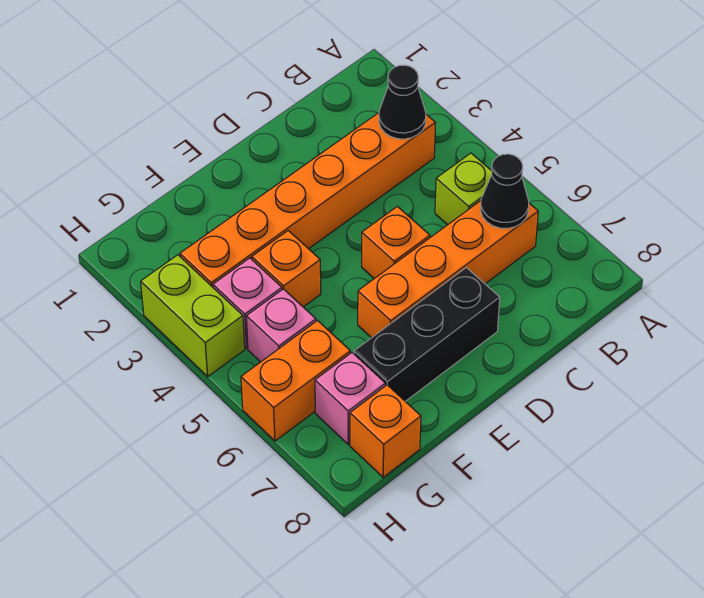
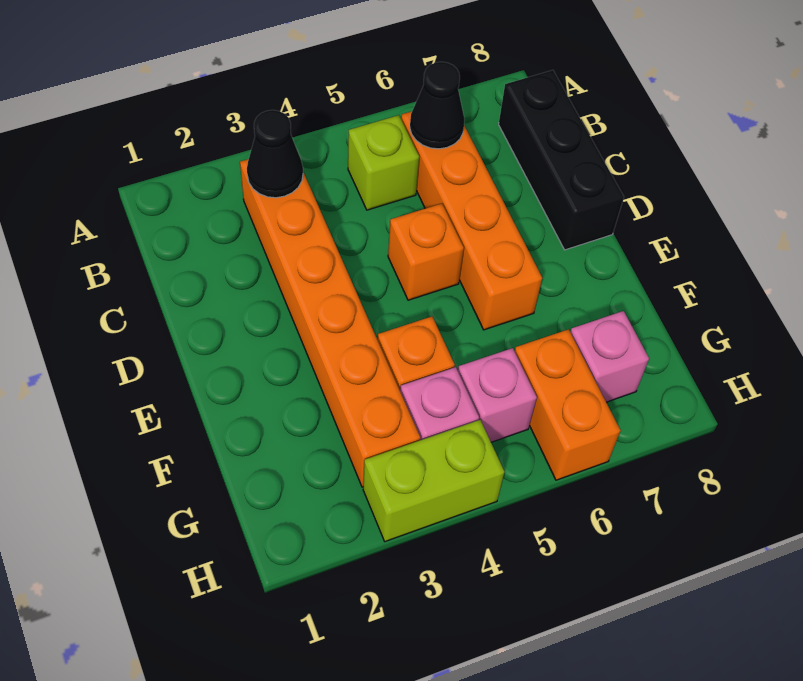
black 1x3 brick [354,268,500,401] -> black 1x3 brick moved to [499,70,624,250]
orange 1x1 brick [350,385,421,477] -> none

